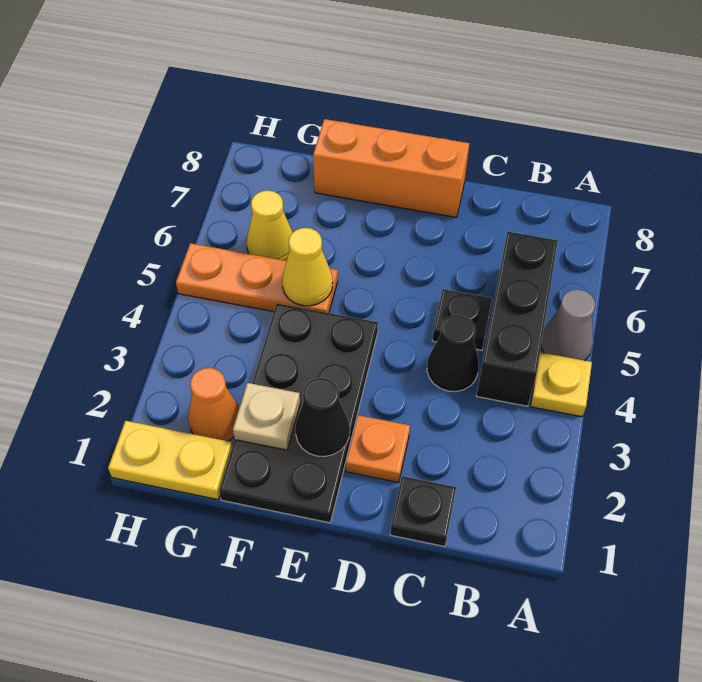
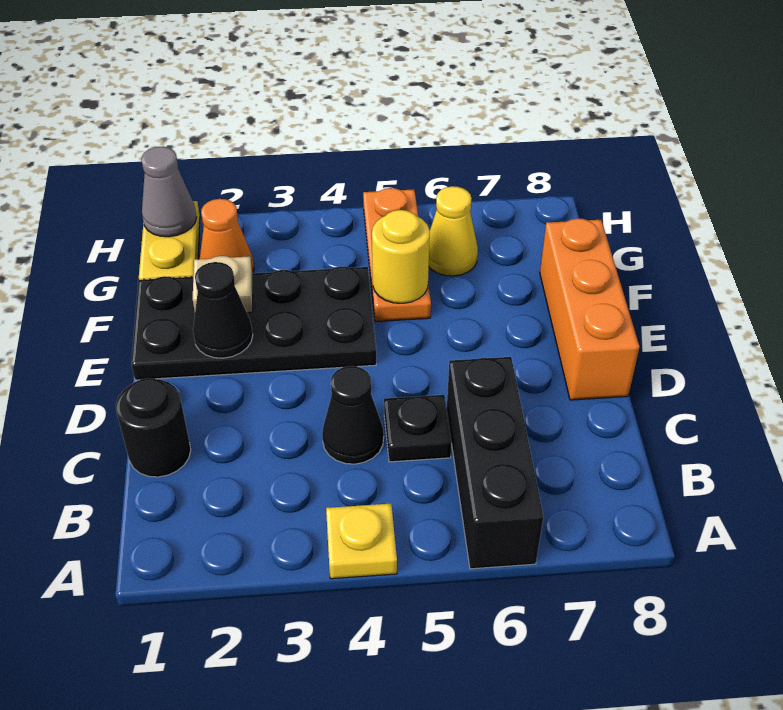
grey 1x1 cone [541,289,595,361] -> grey 1x1 cone moved to [141,147,197,237]
black 1x3 brick [476,232,558,406] -> black 1x3 brick turned to [447,357,543,569]
black 1x1 plate [390,476,456,547] -> black 1x1 round brick [116,378,191,477]
orange 1x1 plate [346,415,410,482] -> none
yellow 1x1 cone [282,228,333,306] -> yellow 1x1 round brick [372,210,430,303]

